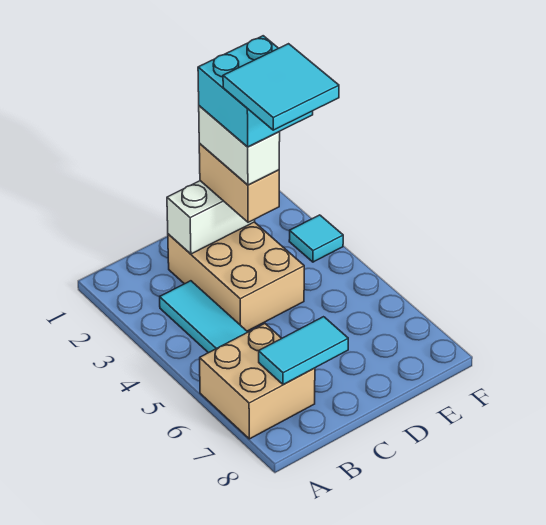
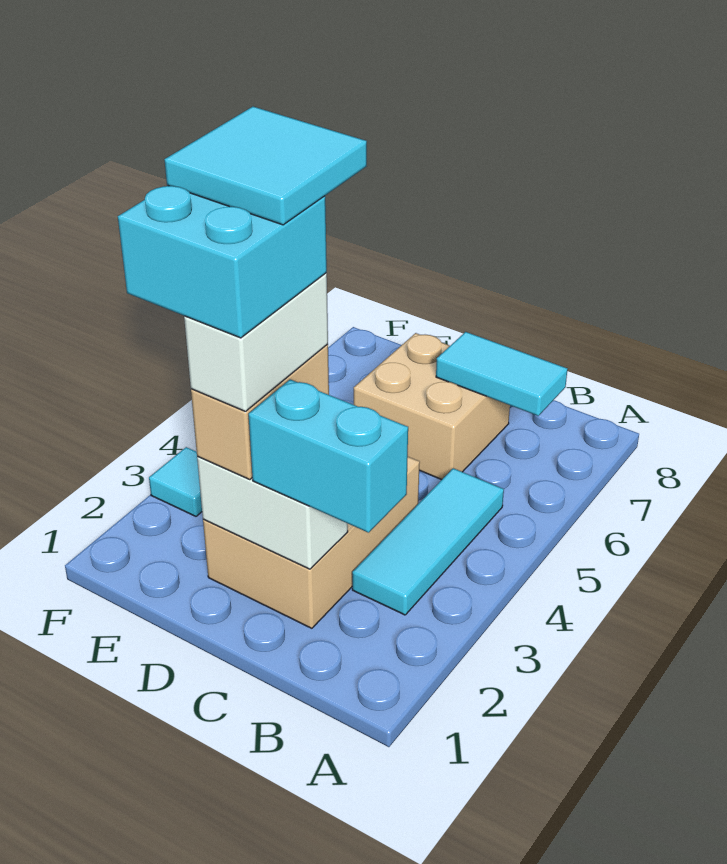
tan 2x2 brick [200,324,315,439] -> tan 2x2 brick moved to [354,333,510,480]
none -> cyan 1x2 brick [249,379,408,533]

